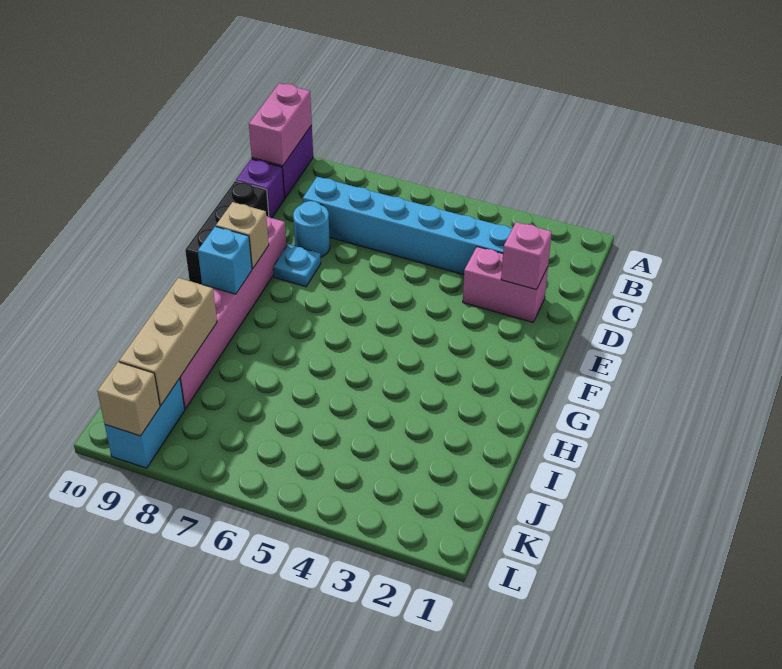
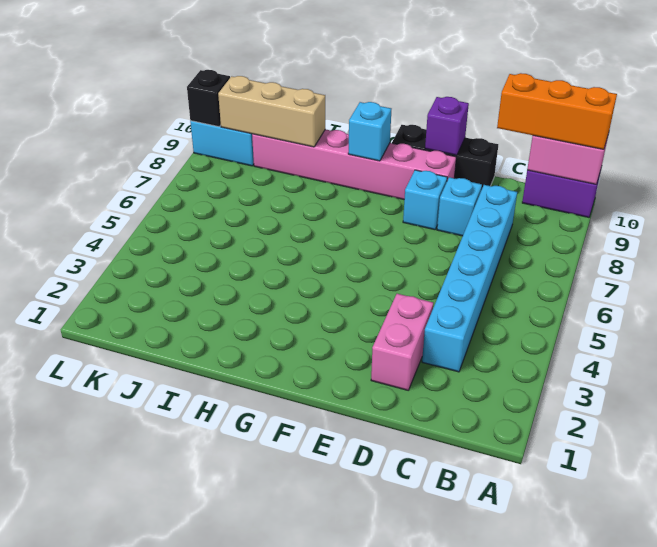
none -> orange 1x3 brick [497,73,617,149]
purple 1x1 brick [236,159,284,218] -> purple 1x1 brick moved to [425,97,469,155]
pink 1x1 brick [501,222,552,290] -> none
cyan 1x1 round brick [293,201,330,257] -> cyan 1x1 brick [437,177,482,236]
cyan 1x1 plate [273,244,321,287] -> cyan 1x1 brick [403,170,447,230]
tan 1x1 brick [216,202,269,269] -> none
tan 1x1 brick [97,362,160,436] -> black 1x1 brick [187,70,230,127]

